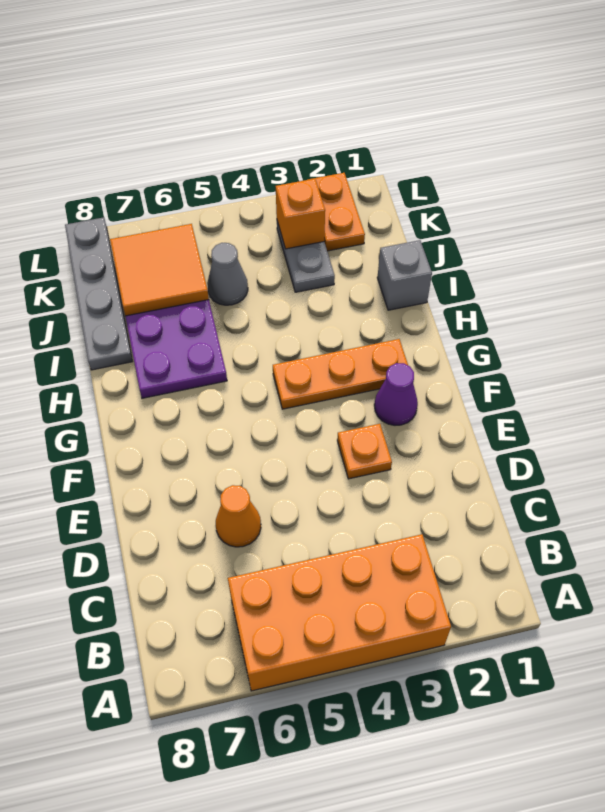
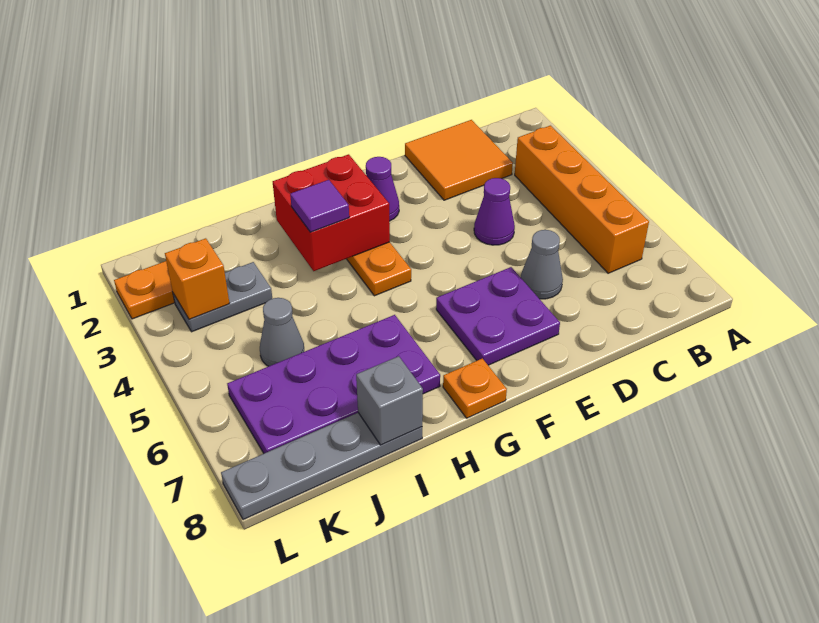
orange 2x4 brick [228,534,451,691] -> orange 1x4 brick [515,126,649,273]
none -> purple 1x1 cone [474,178,515,245]
orange 1x1 cone [216,485,261,547] -> grey 1x1 cone [521,230,563,299]
orange 1x1 plate [337,424,392,479] -> orange 1x1 plate moved to [443,358,507,418]
none -> purple 2x2 plate [436,267,560,365]
none -> red 2x2 brick [273,154,390,271]
none -> purple 1x1 tile [290,180,349,232]
grey 1x1 brick [377,240,432,310] -> grey 1x1 brick moved to [356,356,423,445]
orange 2x2 tile [110,224,209,316] -> orange 2x2 tile moved to [405,120,513,200]

